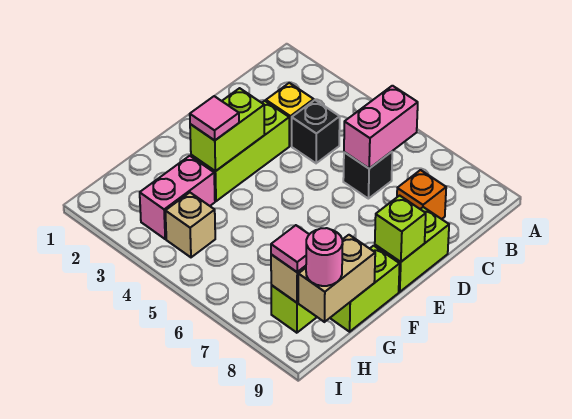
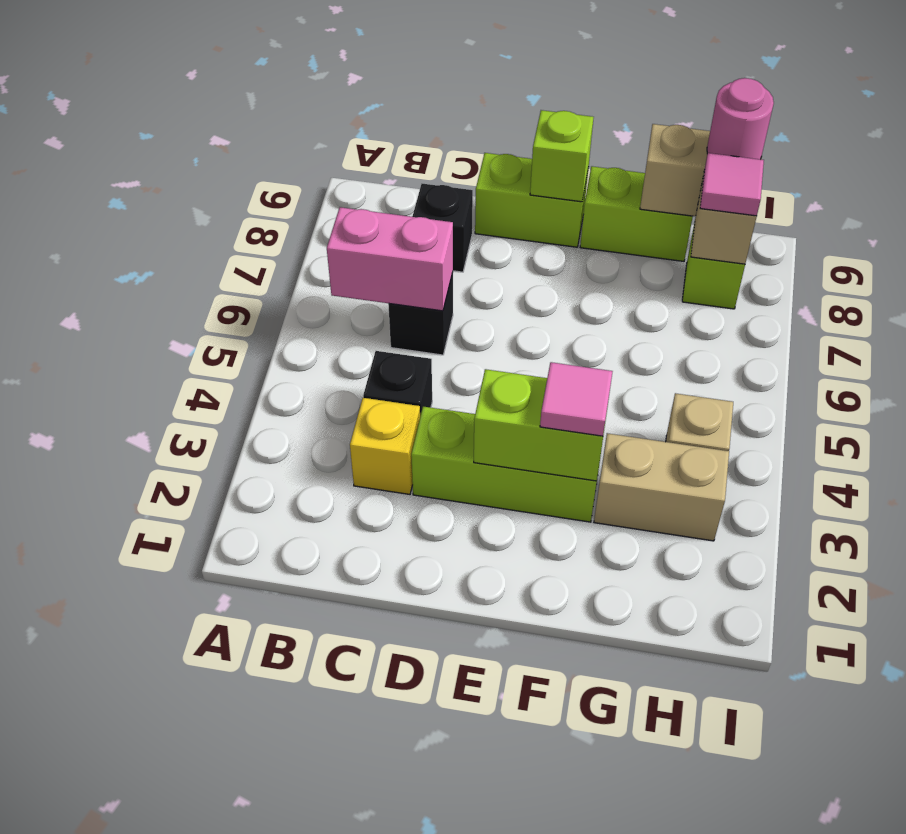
orange 1x1 brick [397,170,446,219] -> black 1x1 brick [412,184,473,272]
pink 1x2 brick [140,156,215,239] -> tan 1x2 brick [594,433,729,541]

